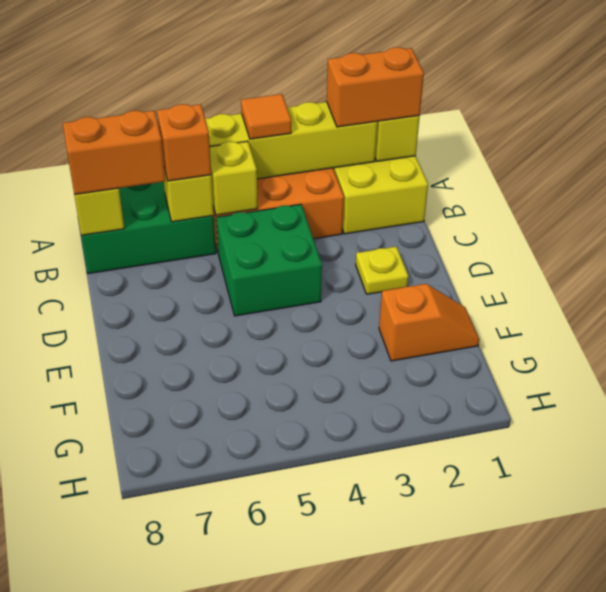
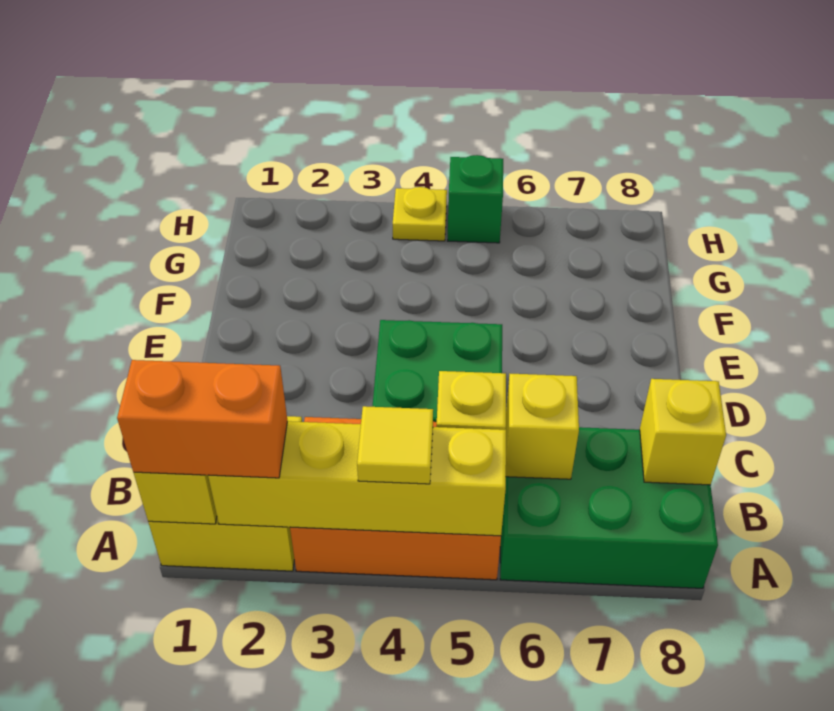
orange 1x1 tile [241,94,291,139] -> yellow 1x1 tile [357,406,433,484]
orange 1x1 brick [157,104,211,181] -> none
orange 1x2 brick [63,111,165,195] -> none
yellow 1x1 plate [356,247,409,294] -> yellow 1x1 plate moved to [393,187,447,241]
orange 1x2 slope [379,284,479,361] -> none
none -> green 1x1 brick [448,155,503,243]

